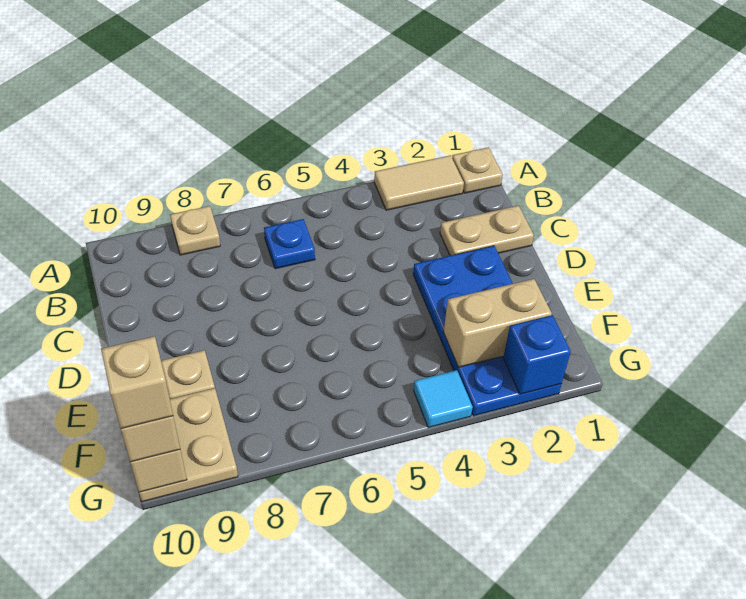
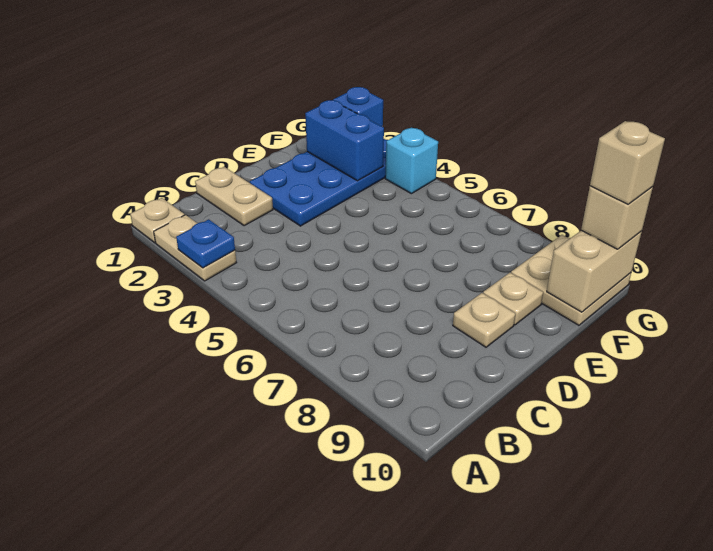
tan 1x2 tile [374,155,464,210] -> tan 1x2 plate [154,215,237,281]
tan 1x1 plate [170,206,220,255] -> tan 1x1 plate moved to [453,293,515,347]
blue 1x1 plate [264,219,315,269] -> blue 1x1 plate moved to [176,219,235,268]
tan 1x2 brick [444,279,552,367] -> blue 1x2 brick [305,100,384,181]
cyan 1x1 tile [414,370,473,428] -> cyan 1x1 brick [385,128,438,194]

